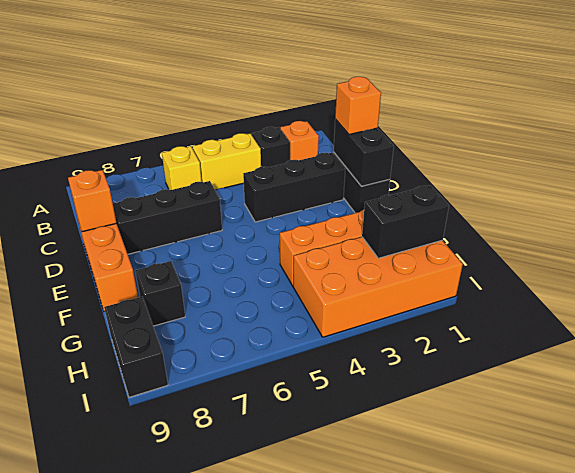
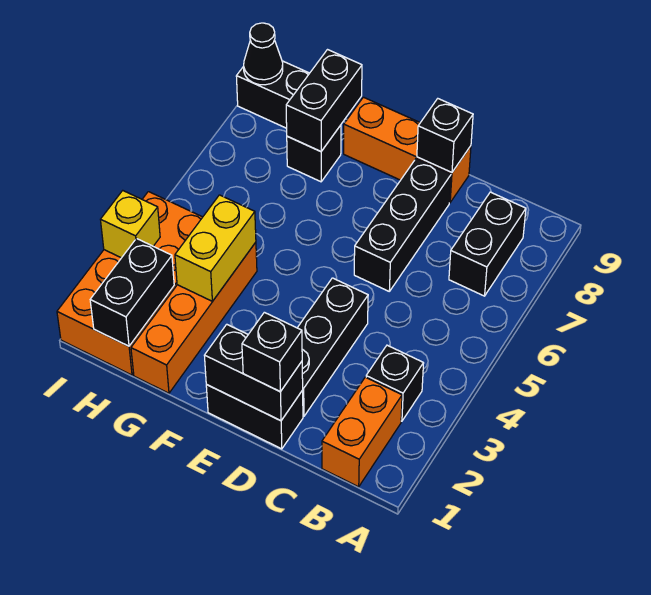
orange 1x1 brick [280,121,319,160] -> orange 1x2 brick [322,377,402,487]
yellow 1x2 brick [193,133,261,190] -> yellow 1x2 brick moved to [175,195,256,301]
yellow 1x1 brick [162,146,202,190] -> yellow 1x1 brick moved to [100,191,160,258]
none -> black 1x2 brick [449,192,526,296]
orange 1x1 brick [335,77,381,135] -> black 1x1 brick [242,312,302,392]
orange 1x1 brick [68,170,116,232] -> black 1x1 brick [417,99,473,173]
none -> black 1x2 brick [286,50,362,151]
none -> black 1x1 cone [244,23,283,85]

